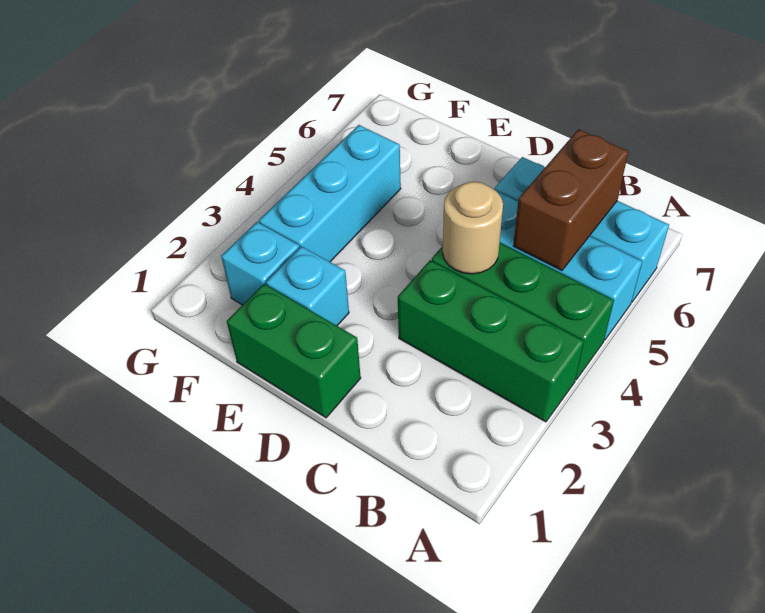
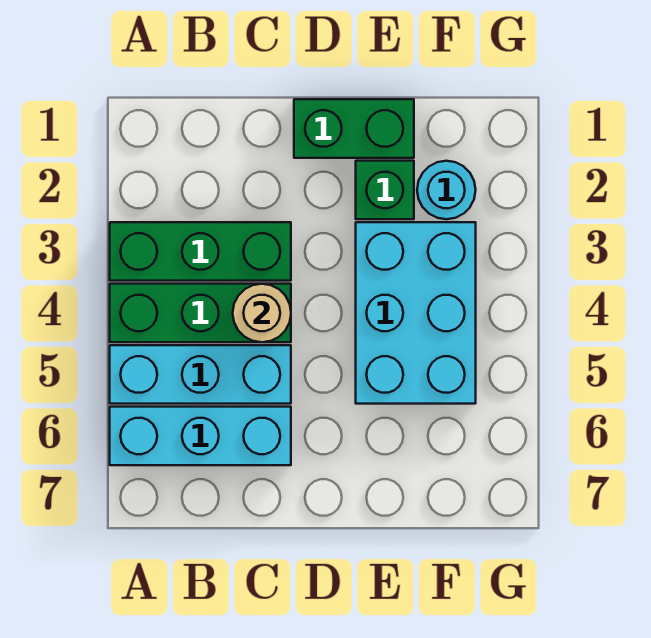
brown 1x2 brick [513,129,628,270] -> none
cyan 1x1 brick [266,246,349,326] -> green 1x1 brick [356,161,414,219]
cyan 1x1 brick [221,222,299,305] -> cyan 1x1 round brick [417,161,476,219]
cyan 1x3 brick [259,125,401,262] -> cyan 2x3 brick [356,222,476,404]

